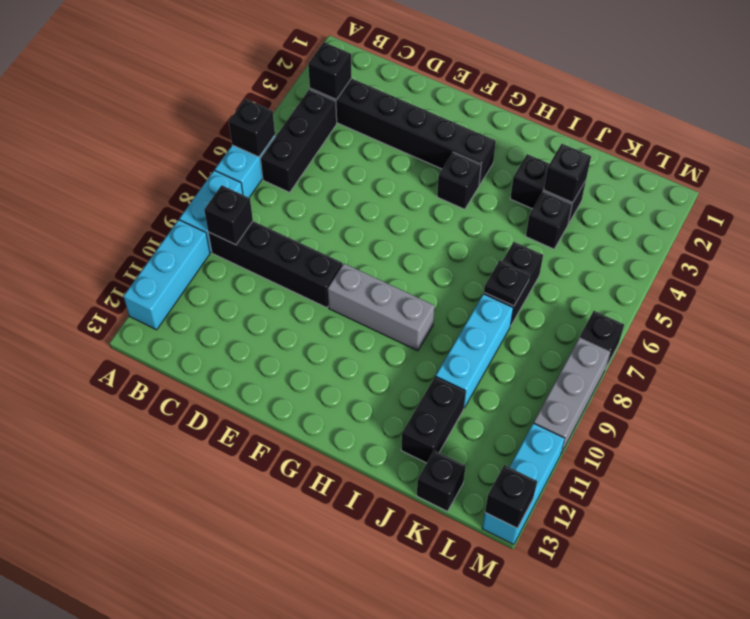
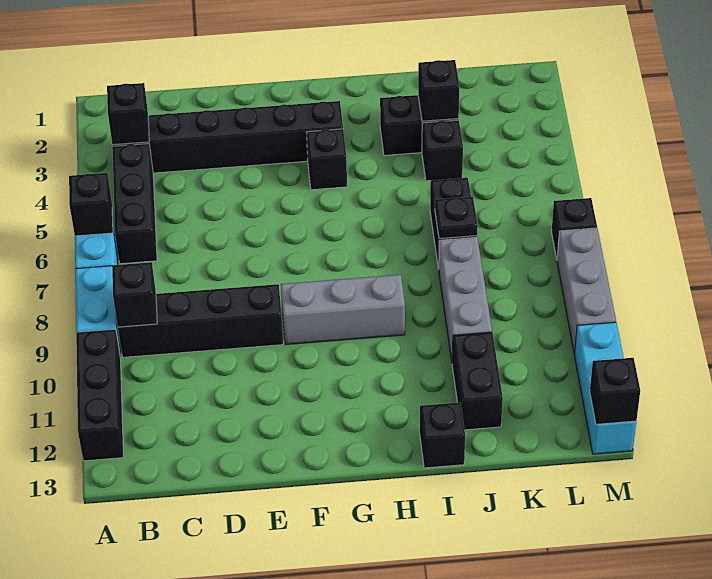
cyan 1x3 brick [123,220,210,330] -> black 1x3 brick [76,329,123,461]
cyan 1x3 brick [436,294,513,408] -> grey 1x3 brick [438,237,492,361]
black 1x1 brick [417,450,465,511] -> black 1x1 brick moved to [420,402,465,468]

